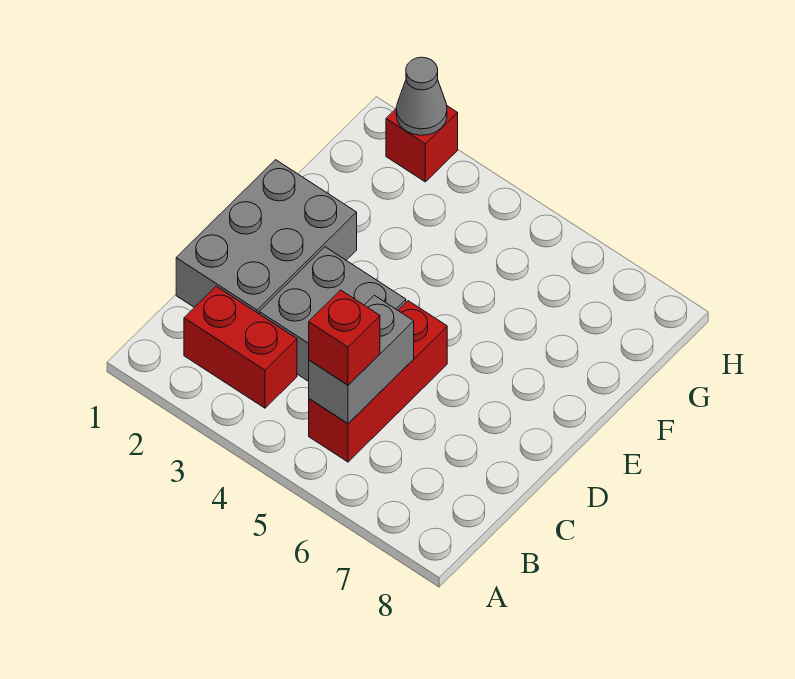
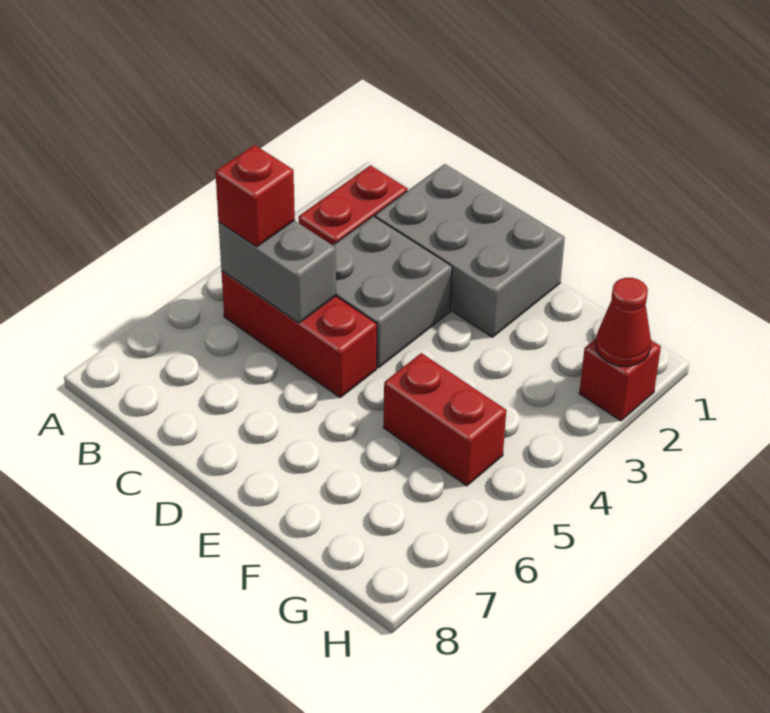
none -> red 1x2 brick [383,353,506,486]
grey 1x1 cone [396,57,447,135] -> red 1x1 cone [596,278,651,366]

